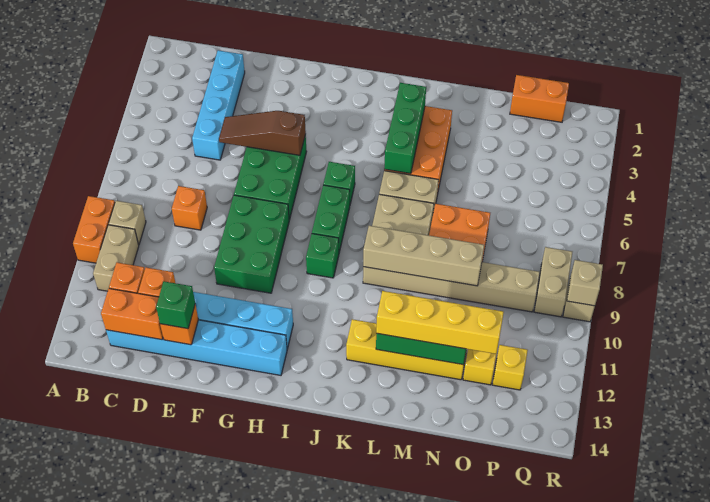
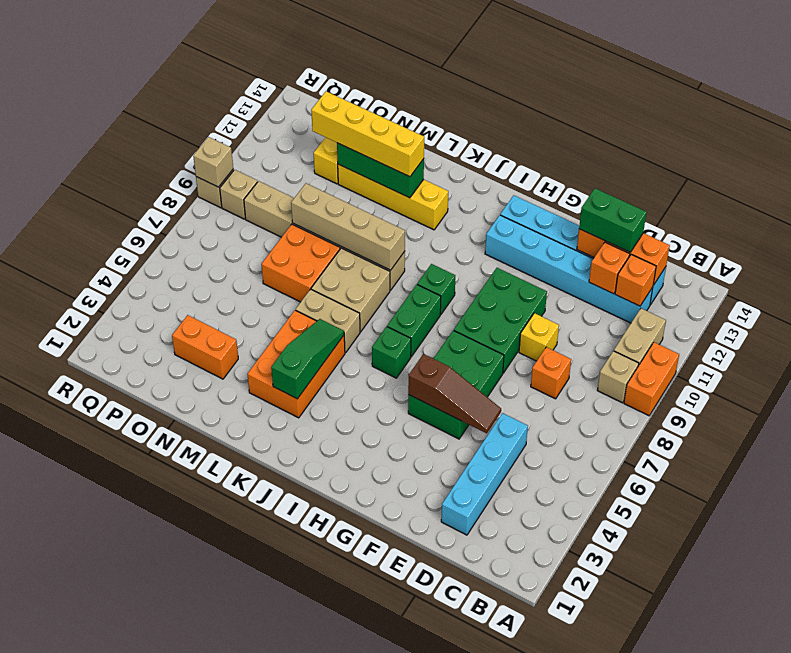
green 1x1 brick [156,281,195,329] -> green 1x2 brick [579,188,646,252]
green 1x3 brick [384,83,426,174] -> green 1x3 slope [271,319,344,399]
orange 1x2 brick [510,75,569,122] -> orange 1x2 brick moved to [172,315,238,379]
yellow 1x1 brick [493,345,528,390] -> yellow 1x1 brick moved to [519,313,559,361]
tan 1x2 brick [534,247,572,317] -> tan 1x1 brick [220,170,257,219]

